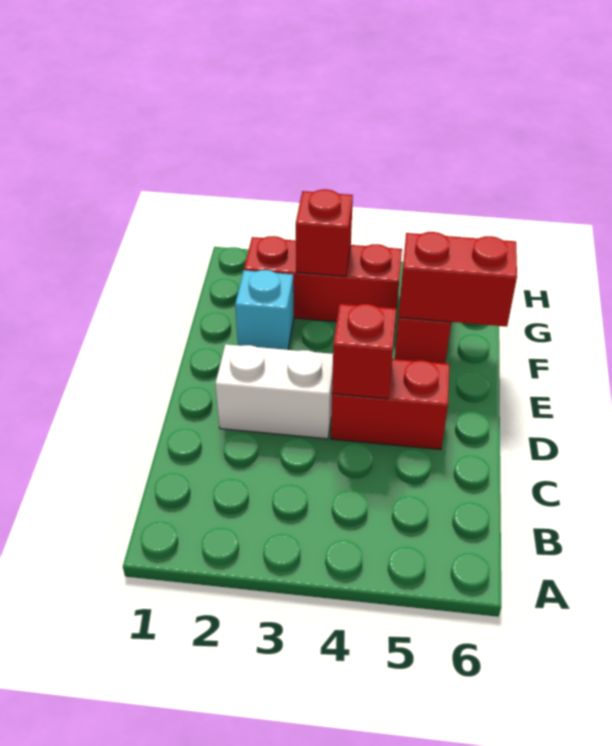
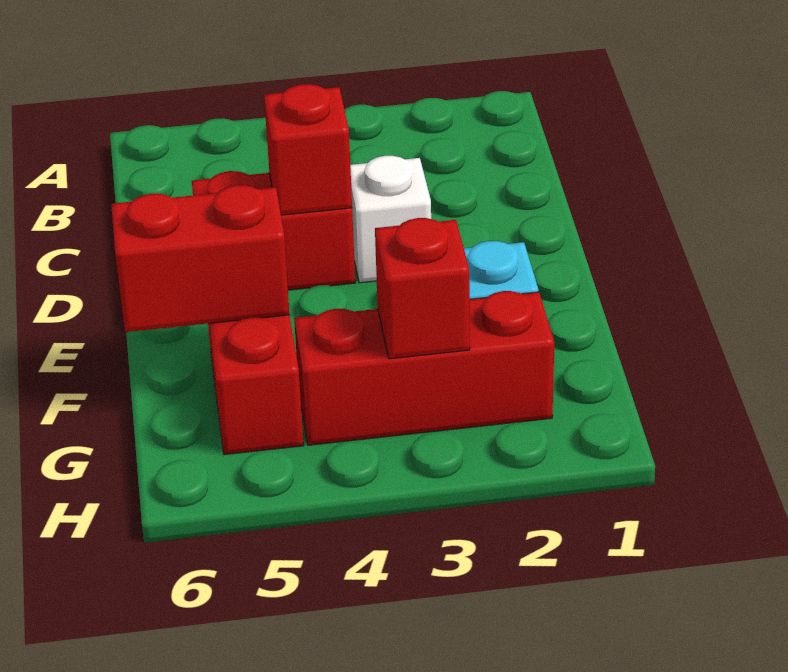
white 1x2 brick [215,344,333,439] -> white 1x1 brick [350,156,431,283]

